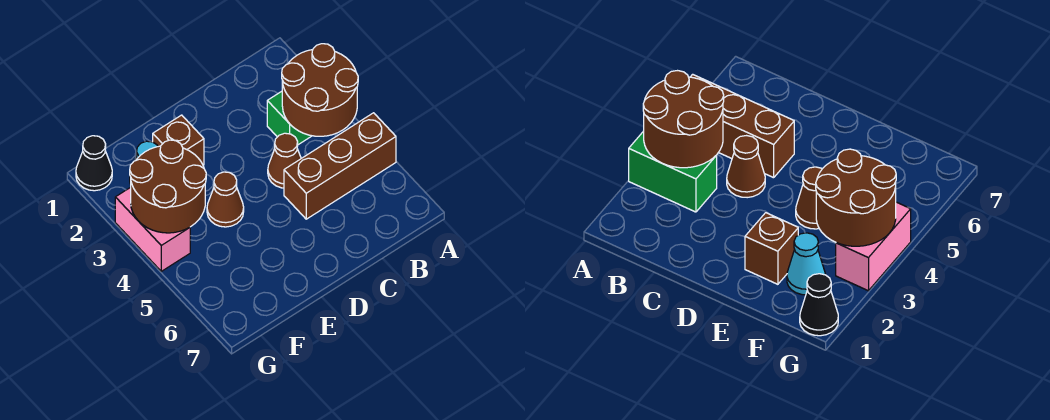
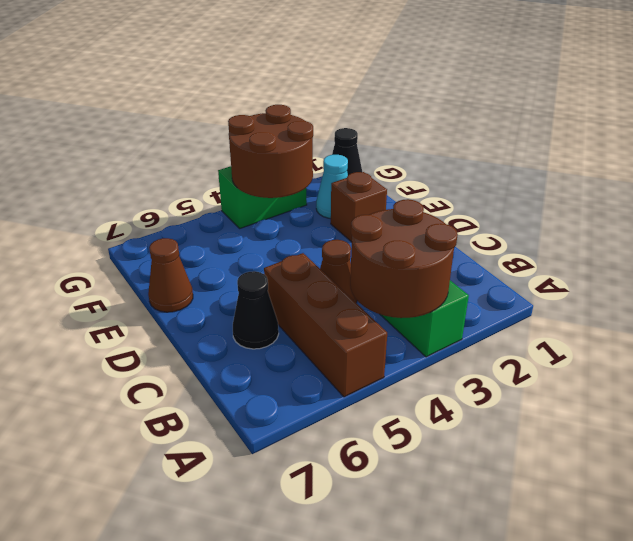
none -> black 1x1 cone [233,271,279,349]
brown 1x1 cone [207,172,244,227] -> brown 1x1 cone moved to [148,238,193,312]
pink 1x2 brick [115,187,190,271] -> green 1x2 brick [218,166,307,228]

